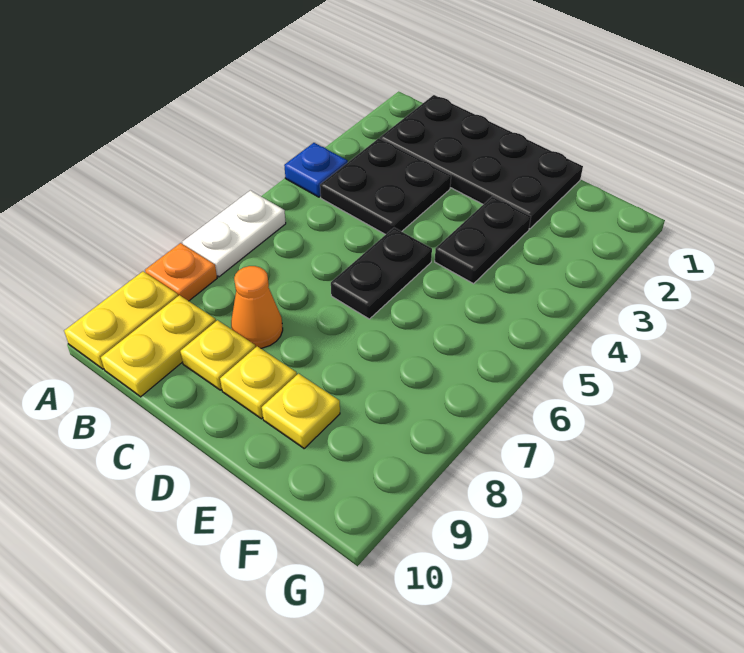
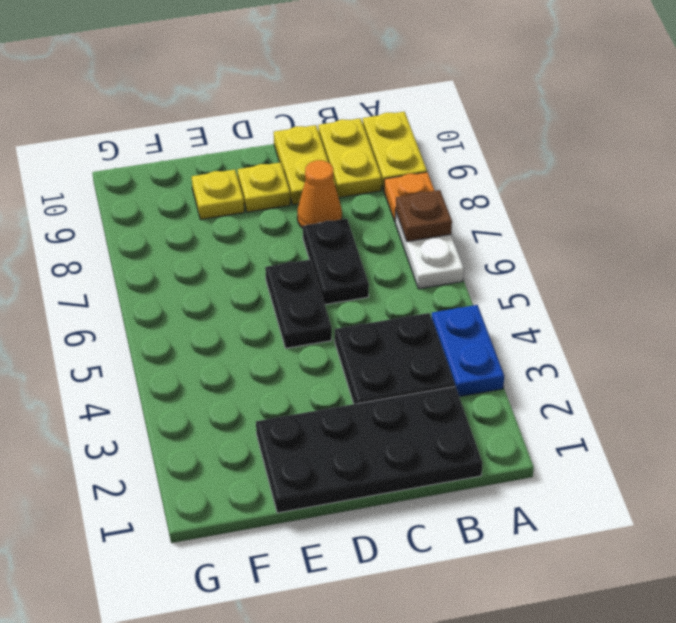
blue 1x1 plate [284,143,348,197] -> blue 1x2 plate [432,305,504,397]
none -> brown 1x1 plate [396,190,452,241]
yellow 1x1 plate [180,320,255,390] -> yellow 1x2 plate [274,125,336,205]
black 1x2 plate [435,197,531,284] -> black 1x2 plate moved to [303,219,369,304]

